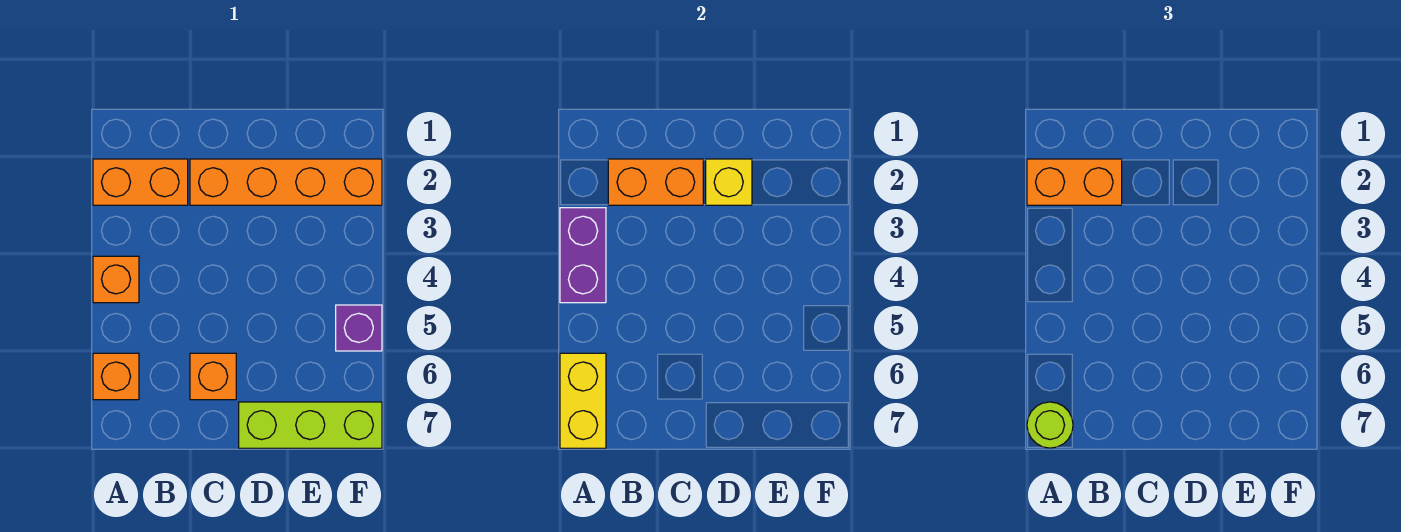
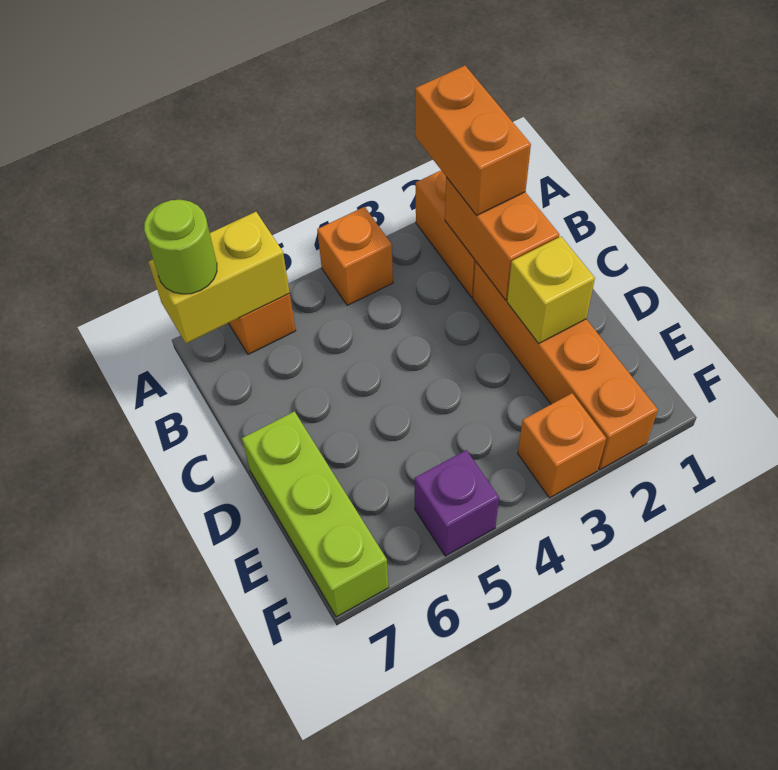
purple 1x2 brick [560,208,606,303] -> none
orange 1x1 brick [190,353,236,400] -> orange 1x1 brick moved to [518,393,606,498]

